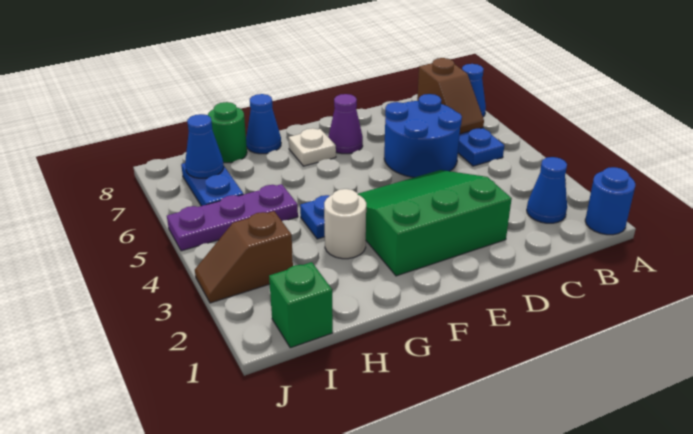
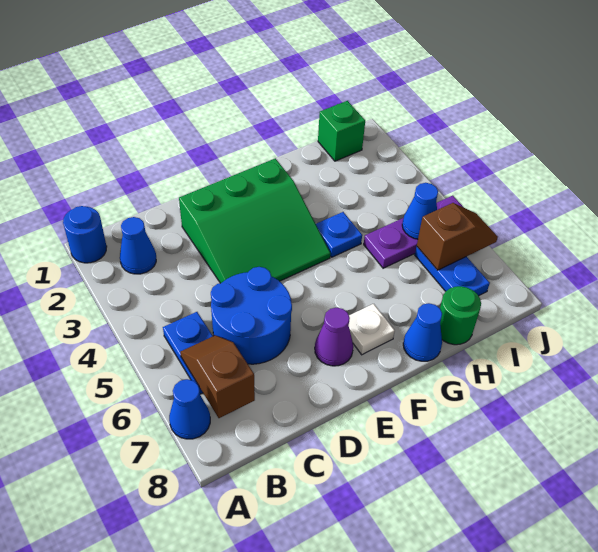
white 1x1 round brick [324,189,366,259] -> none
brown 1x2 slope [195,211,293,303] -> brown 1x2 slope moved to [417,203,498,270]
blue 1x1 cone [185,114,224,178] -> blue 1x1 cone moved to [402,183,438,239]

